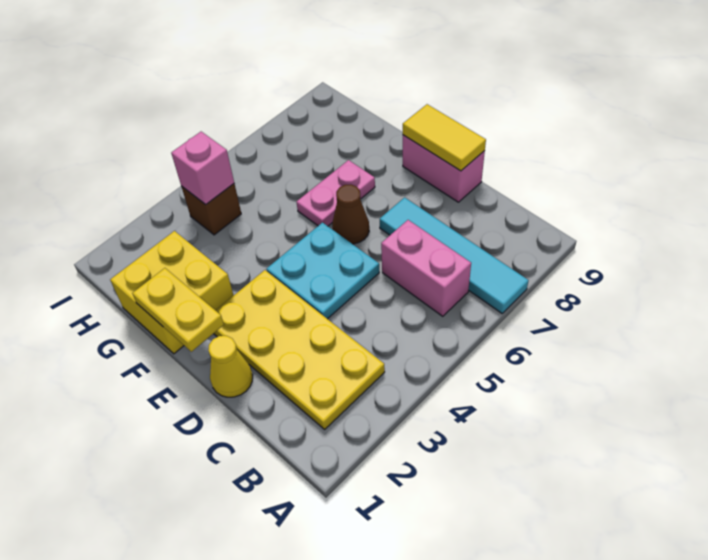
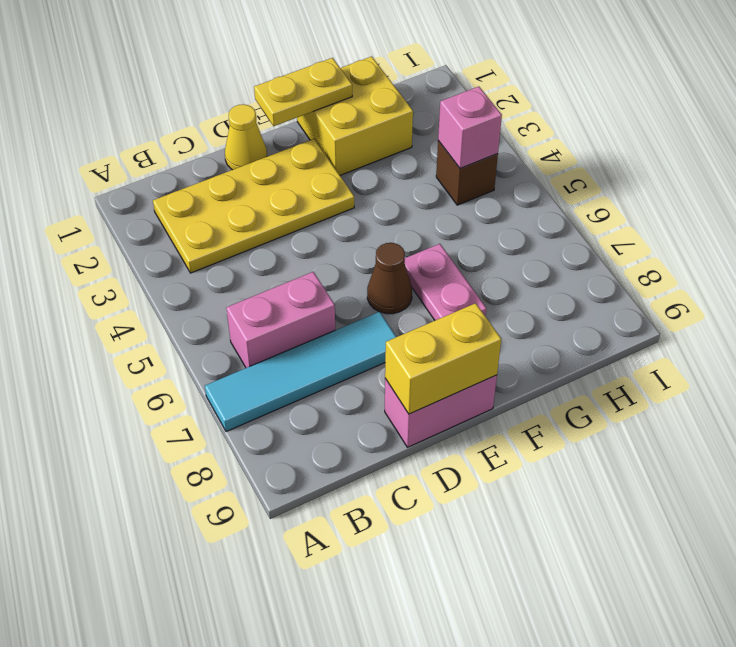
cyan 2x2 plate [267,222,379,319] -> none
yellow 1x2 tile [403,104,486,171] -> yellow 1x2 brick [385,303,501,414]

